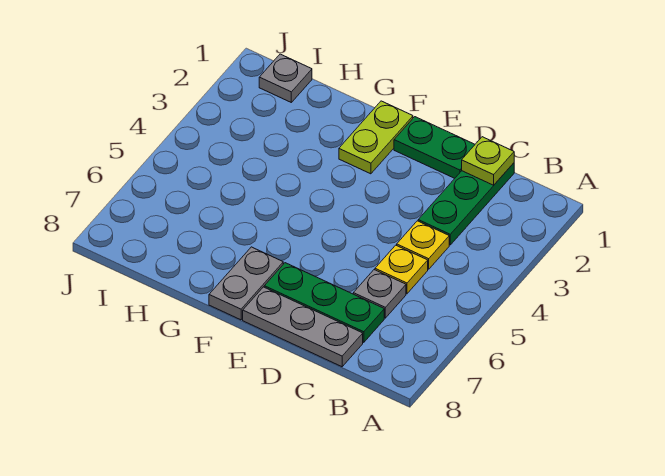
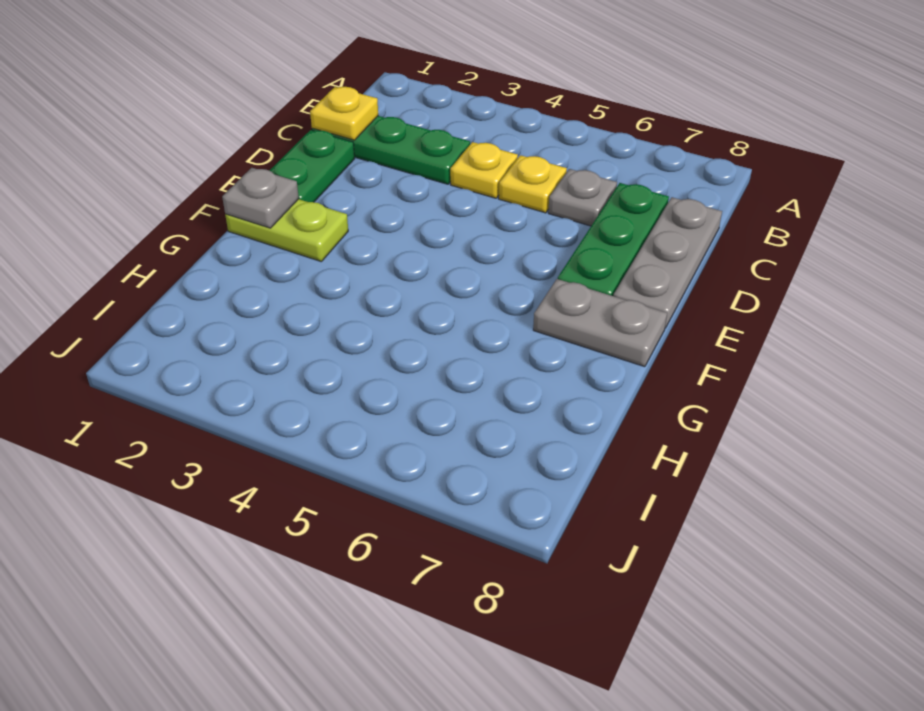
lime 1x1 plate [462,137,514,185] -> yellow 1x1 plate [310,87,378,140]
grey 1x1 plate [259,54,312,102] -> grey 1x1 plate moved to [222,168,299,228]

